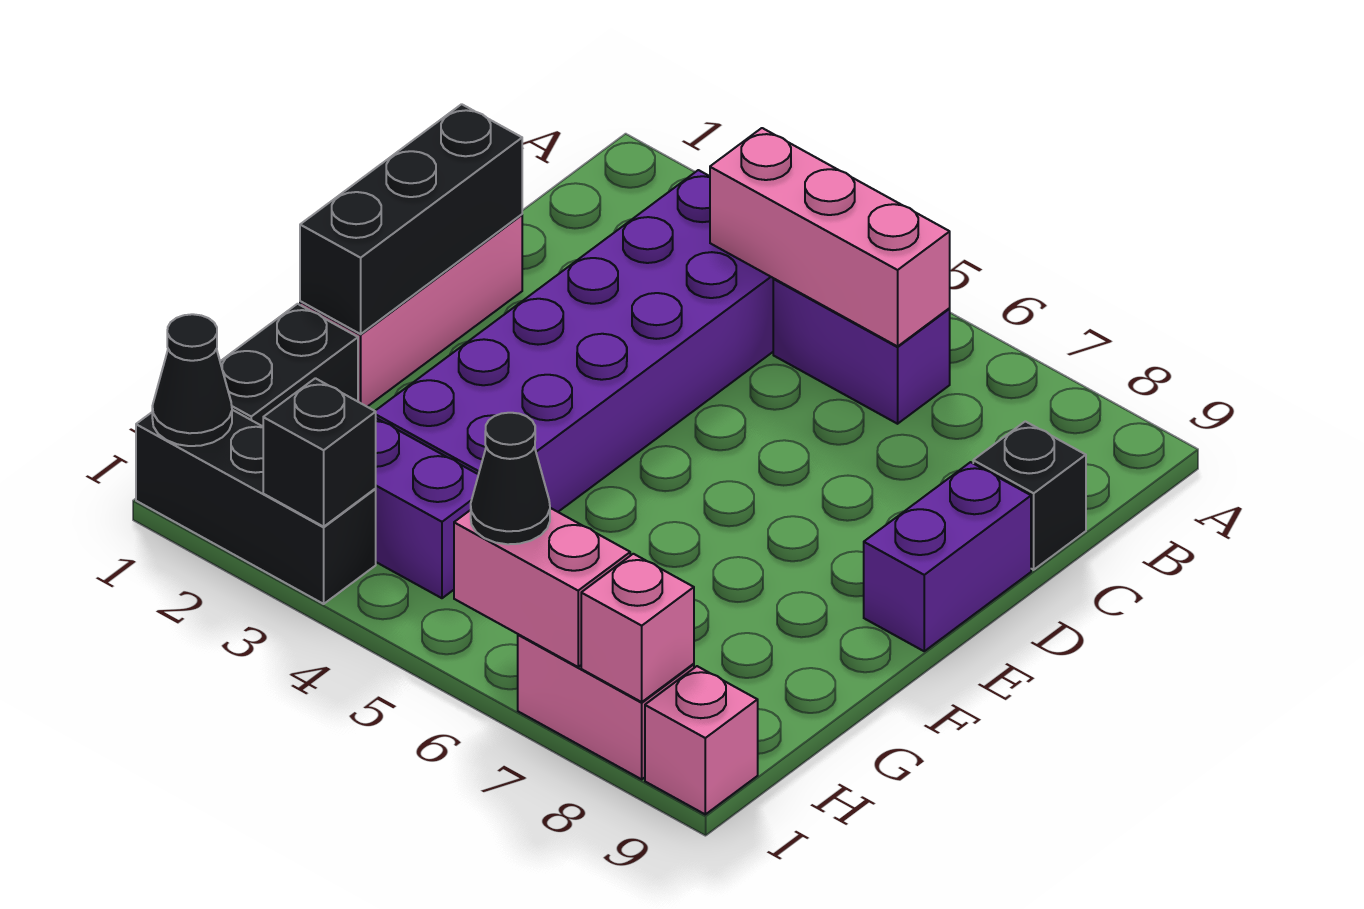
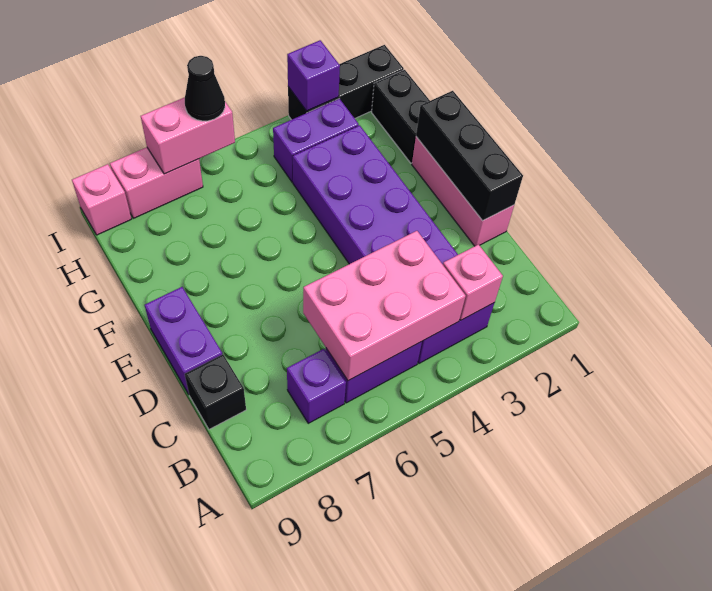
pink 1x3 brick [710,128,950,346] -> pink 2x3 brick [303,231,466,381]
none -> purple 1x1 brick [287,349,346,423]
black 1x1 cone [152,314,232,446] -> none
black 1x1 brick [263,378,376,527] -> purple 1x1 brick [287,40,340,111]
pink 1x1 brick [581,554,694,702] -> pink 1x1 brick moved to [443,245,503,320]

